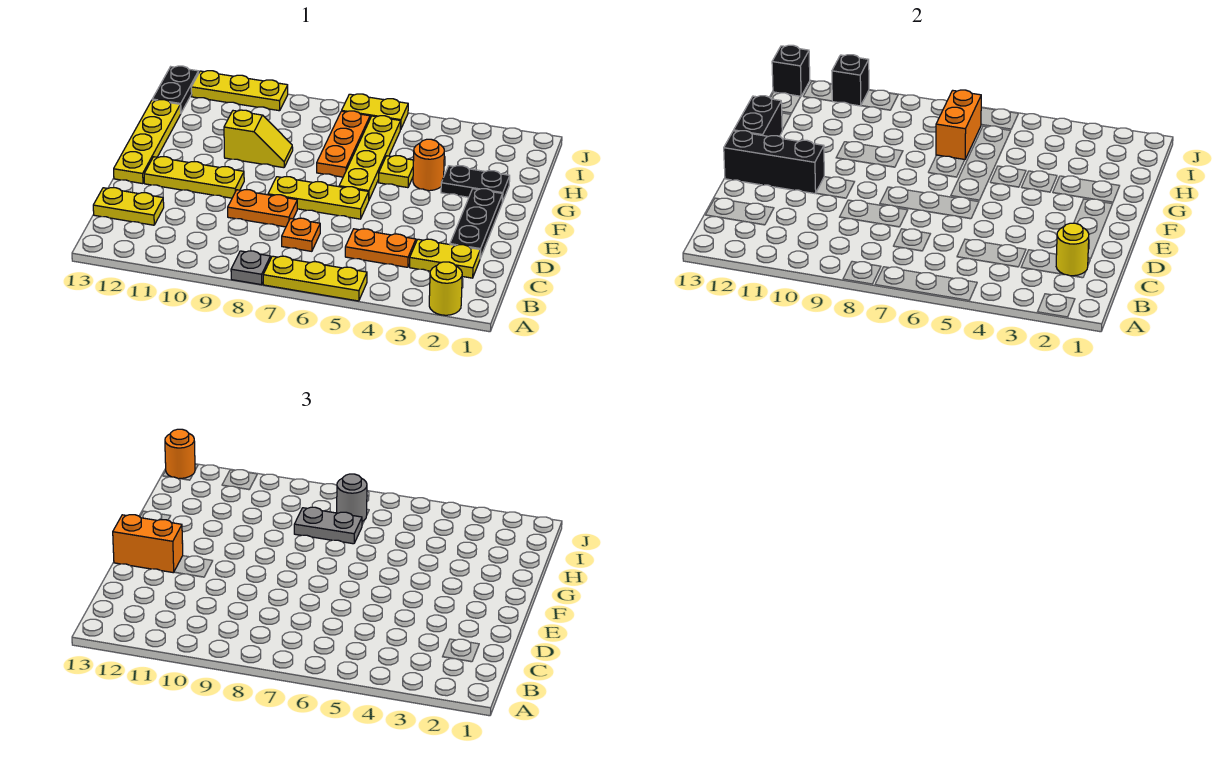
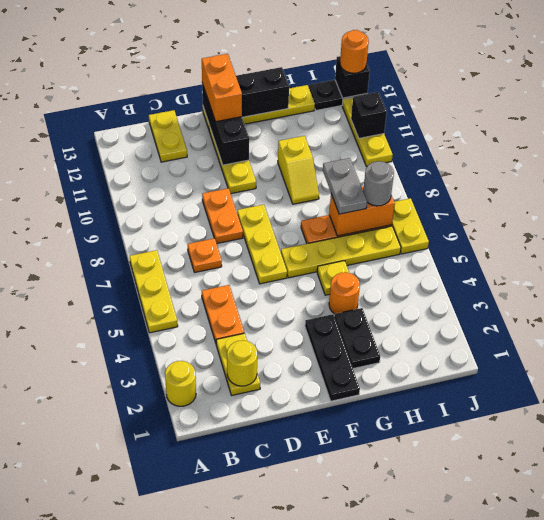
grey 1x1 plate [231,251,271,285] -> none
black 1x3 plate [450,189,503,258] -> black 1x3 plate turned to [305,314,360,401]

